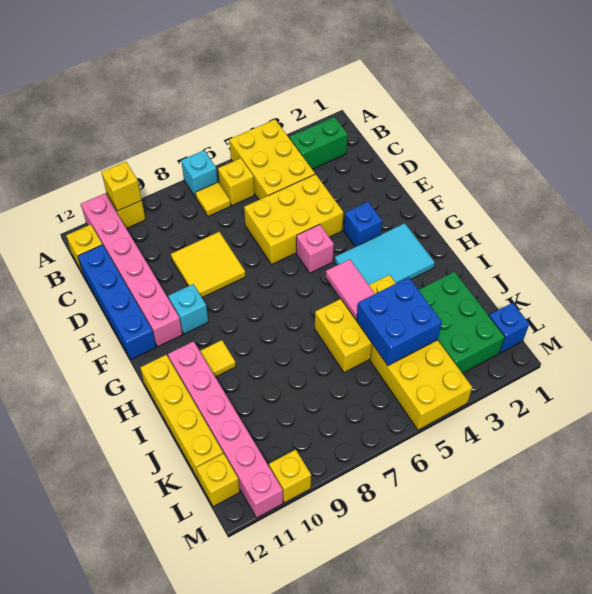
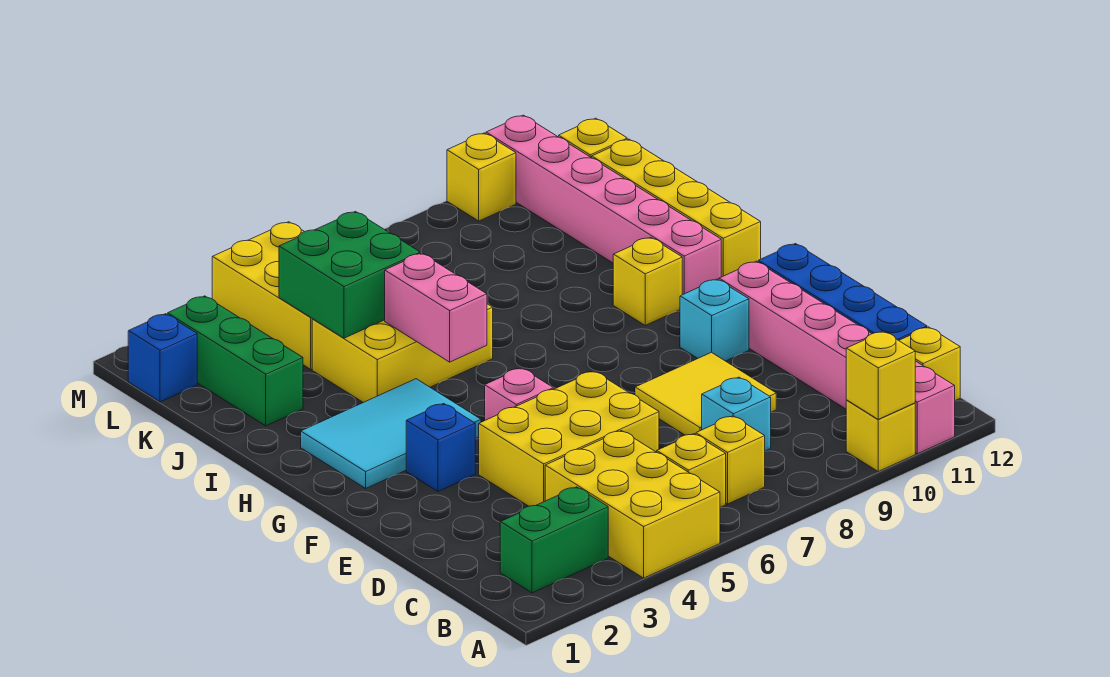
cyan 1x1 brick [181,150,218,198] -> cyan 1x1 brick moved to [702,377,771,451]
yellow 1x1 tile [195,182,231,216] -> yellow 1x1 brick [696,416,765,504]
pink 1x2 tile [326,259,375,319] -> pink 1x2 brick [385,253,487,362]
yellow 1x1 tile [200,340,236,377] -> yellow 1x1 brick [613,237,682,325]
green 2x3 brick [419,272,505,373] -> green 1x3 brick [168,296,303,426]
blue 2x2 brick [356,277,442,366] -> green 2x2 brick [279,211,420,338]

